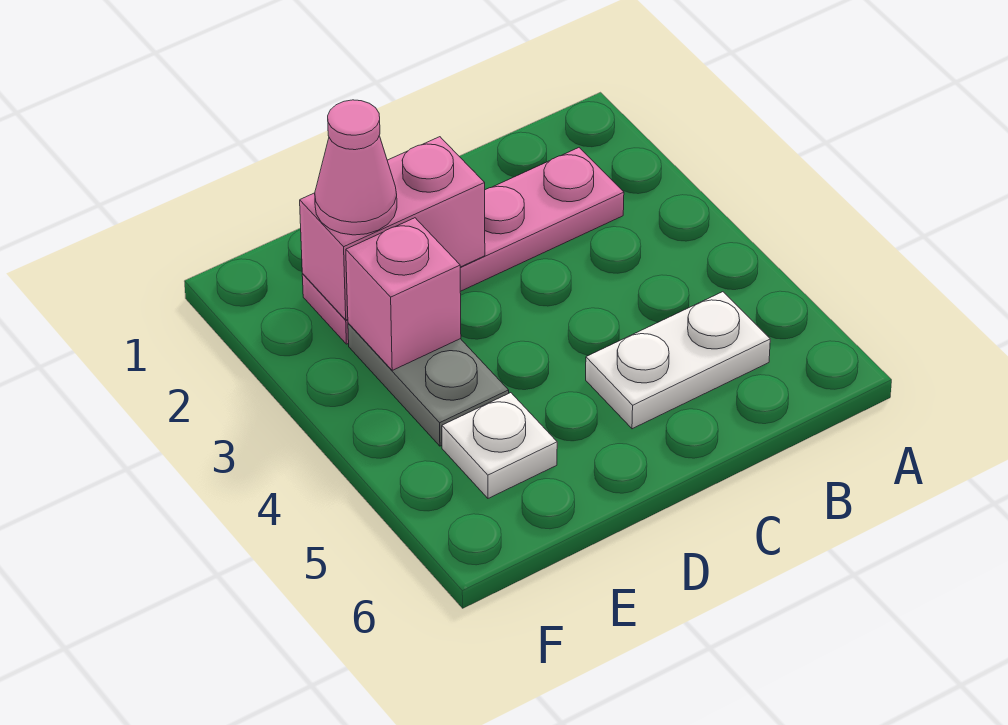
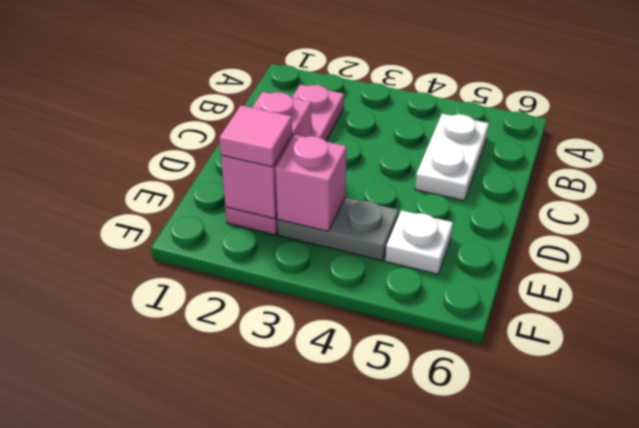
pink 1x1 cone [315,100,397,235] -> pink 1x1 tile [219,105,292,167]

